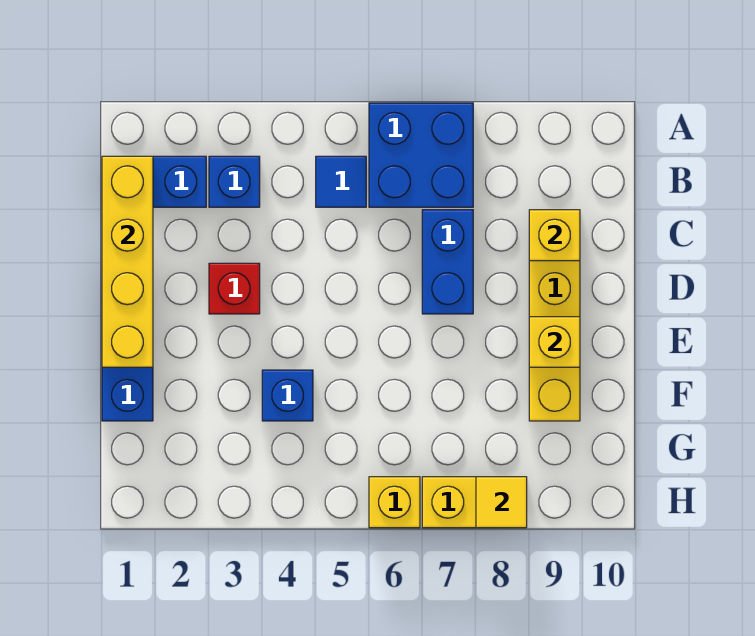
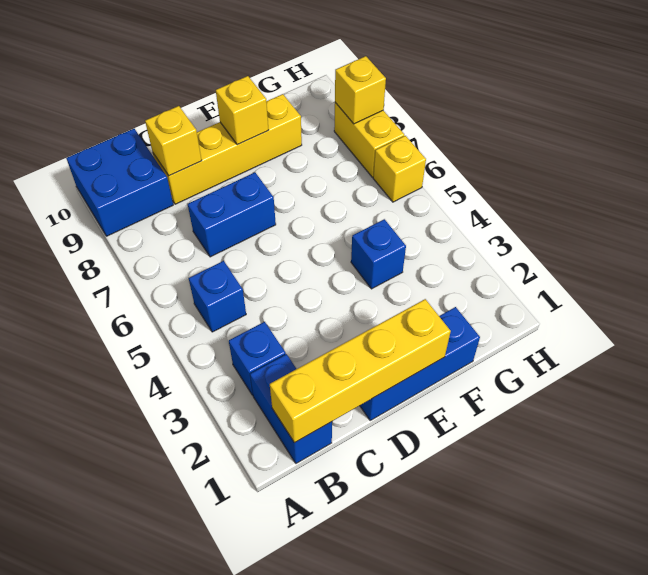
blue 2x2 brick [369,103,473,207] -> blue 2x2 brick moved to [66,129,173,236]
blue 1x1 tile [316,156,366,207] -> blue 1x1 brick [189,261,246,332]
red 1x1 brick [209,263,260,314] -> none
yellow 1x1 tile [476,477,527,528] -> yellow 1x1 brick [335,56,386,124]

